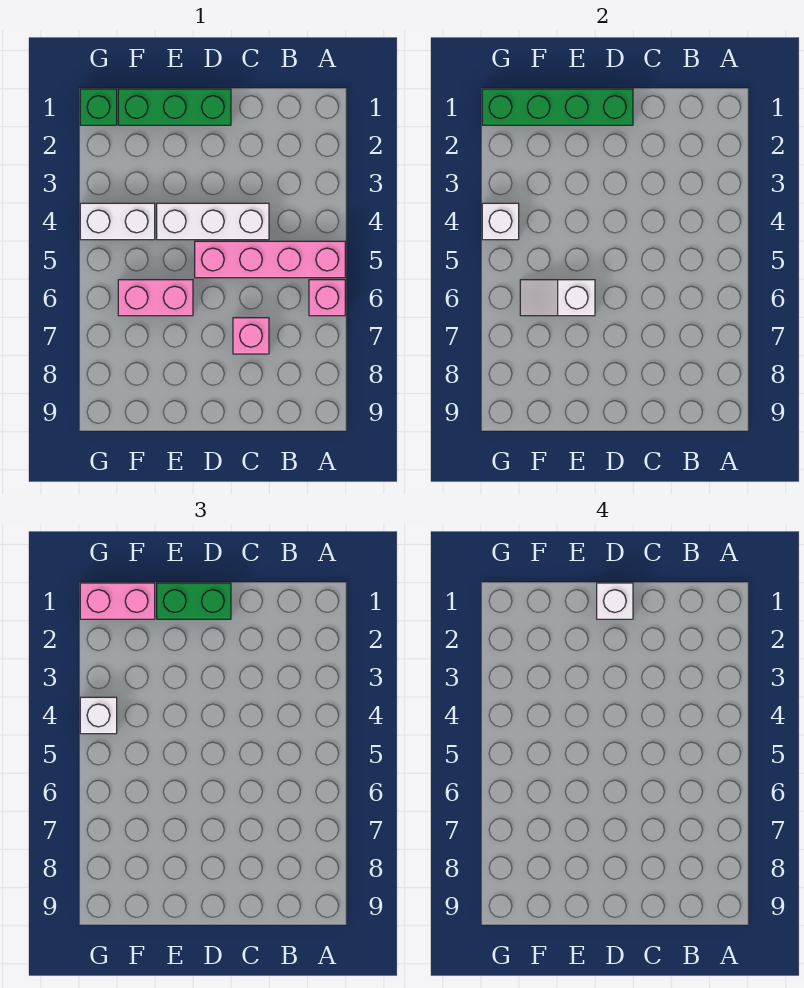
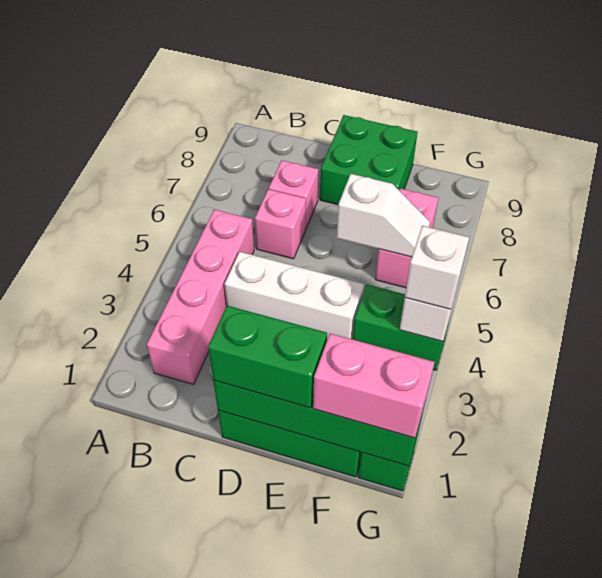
pink 1x4 brick [195,241,345,278] -> pink 1x4 brick turned to [147,209,254,384]
pink 1x1 brick [309,280,345,316] -> pink 1x1 brick moved to [255,189,306,259]
white 1x1 brick [597,583,633,619] -> none
none -> green 2x2 brick [320,115,418,205]
pink 1x2 brick [118,280,193,316] -> pink 1x2 brick turned to [375,188,438,288]
white 1x2 brick [80,203,155,240] -> green 1x2 brick [353,284,451,370]

